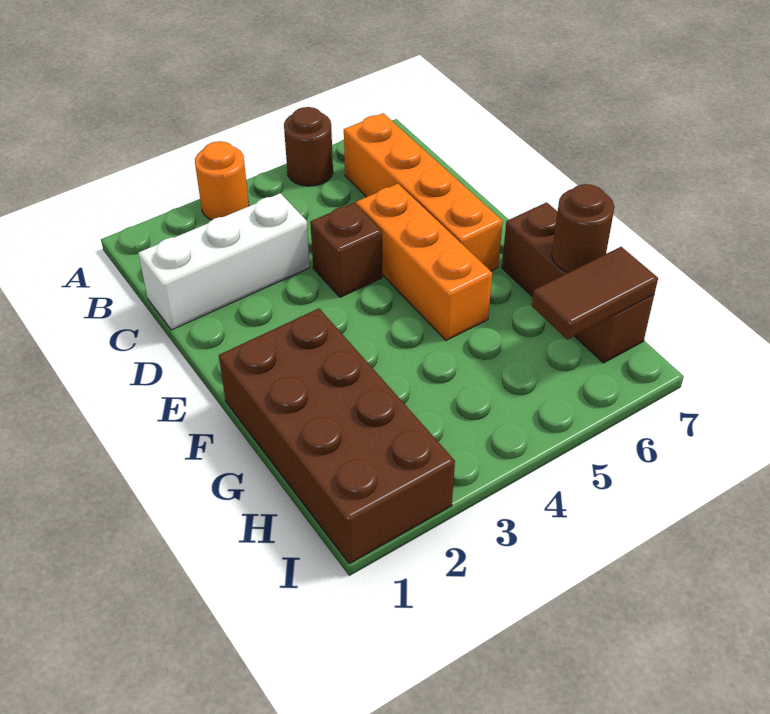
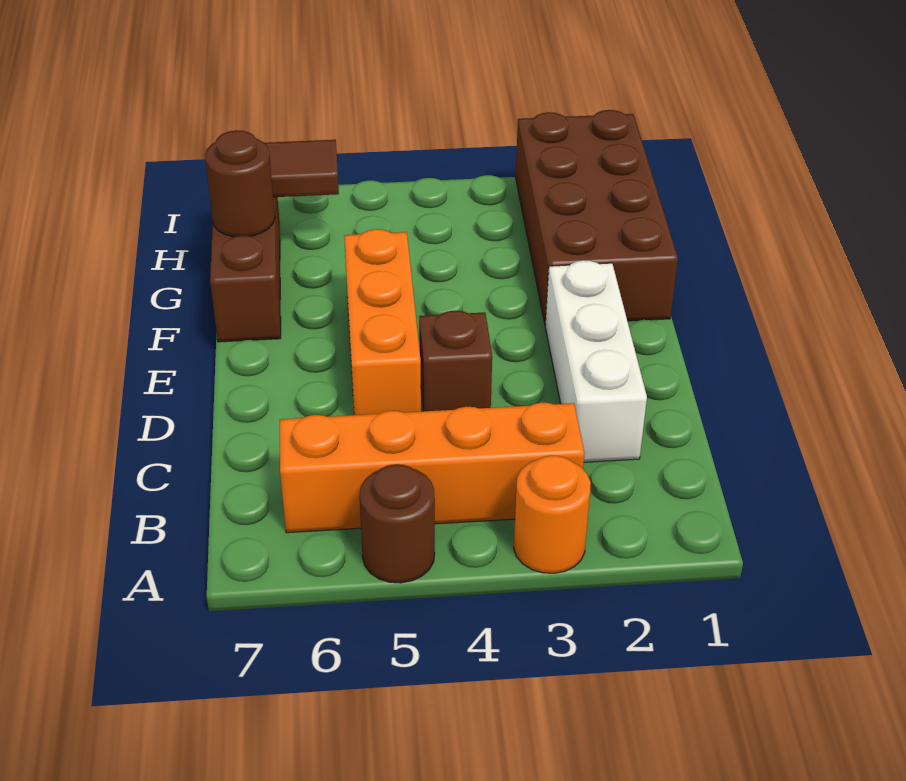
orange 1x4 brick [344,113,503,271] -> orange 1x4 brick turned to [280,402,584,533]
white 1x3 brick [138,193,310,330] -> white 1x3 brick turned to [545,260,647,462]

